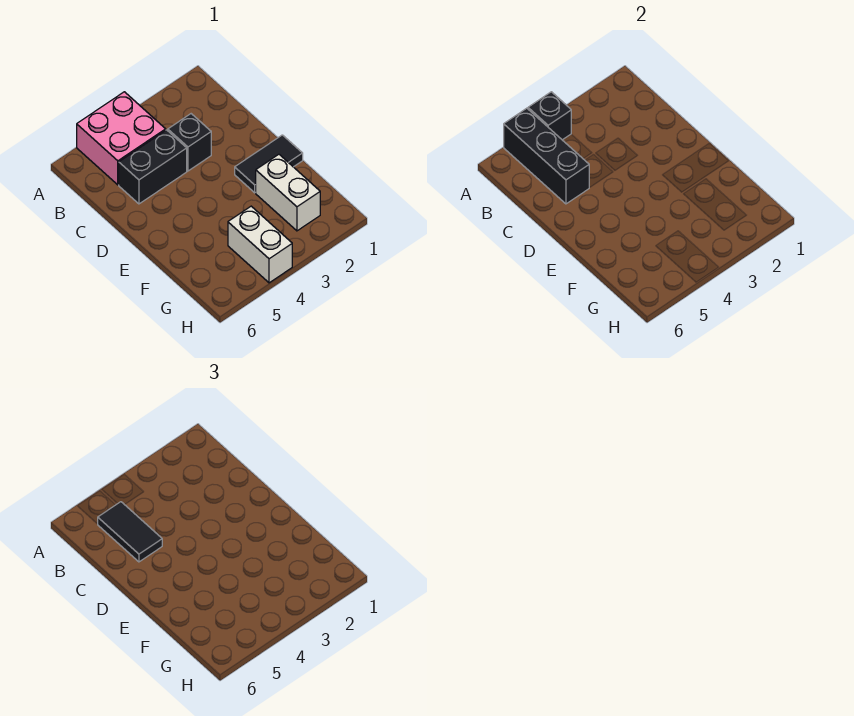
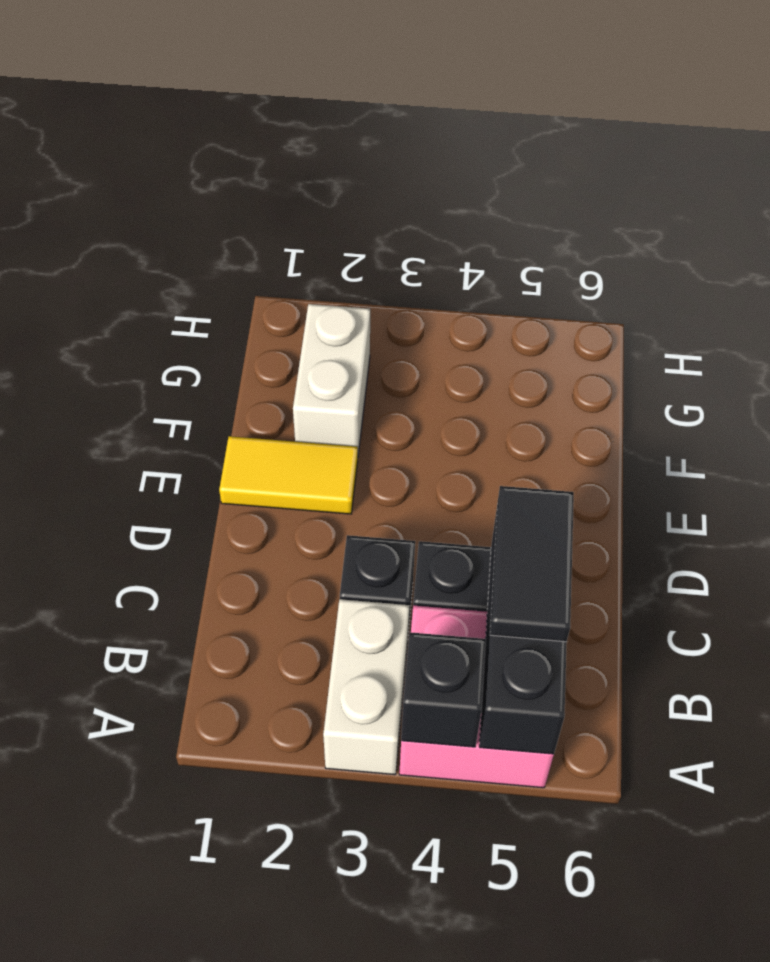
black 1x2 tile [235,135,303,193] -> yellow 1x2 tile [219,436,358,514]
white 1x2 brick [228,206,292,283] -> white 1x2 brick moved to [323,599,410,775]

